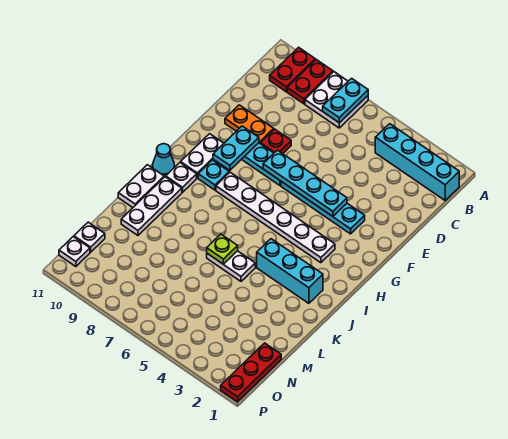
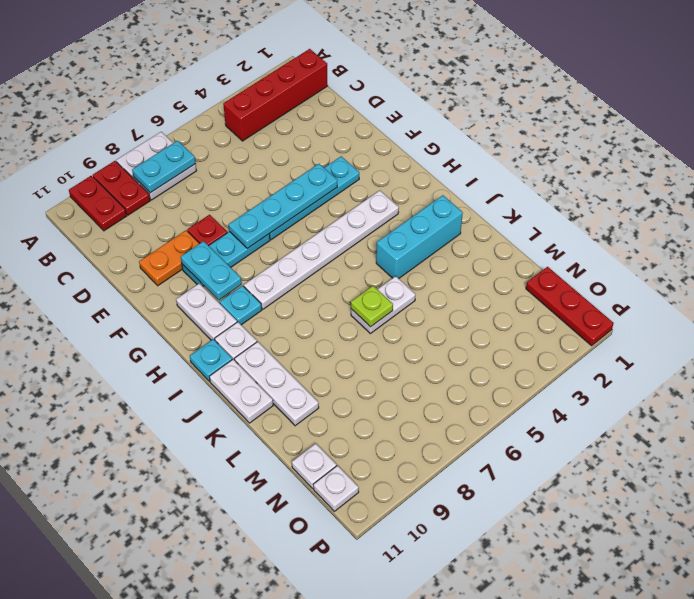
cyan 1x2 plate [323,78,368,123] -> cyan 1x2 plate turned to [132,141,196,193]
cyan 1x4 brick [375,124,459,200] -> red 1x4 brick [223,49,328,141]
cyan 1x1 cone [153,144,175,177] -> cyan 1x1 plate [190,339,232,381]

